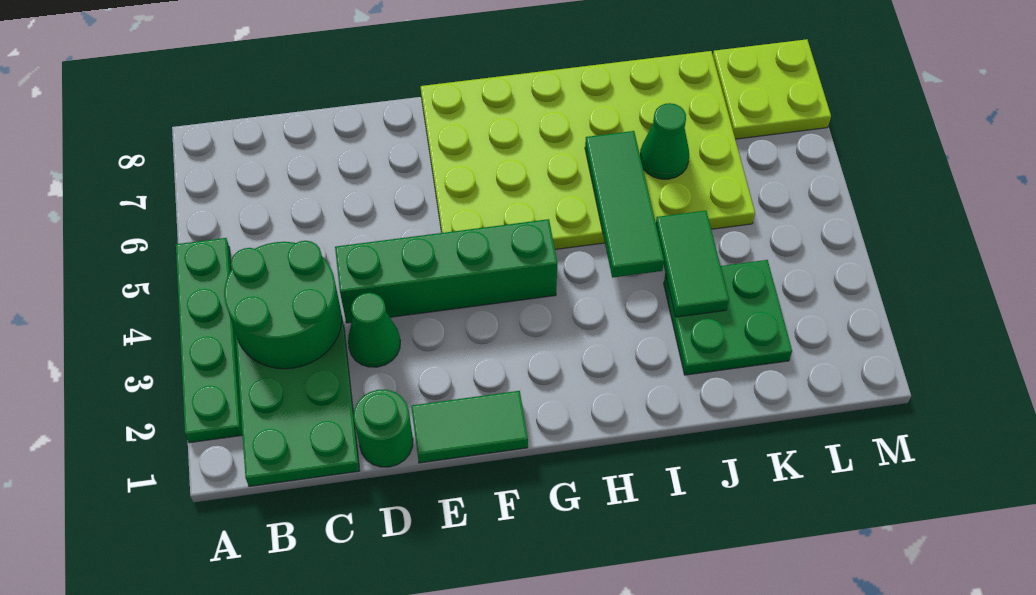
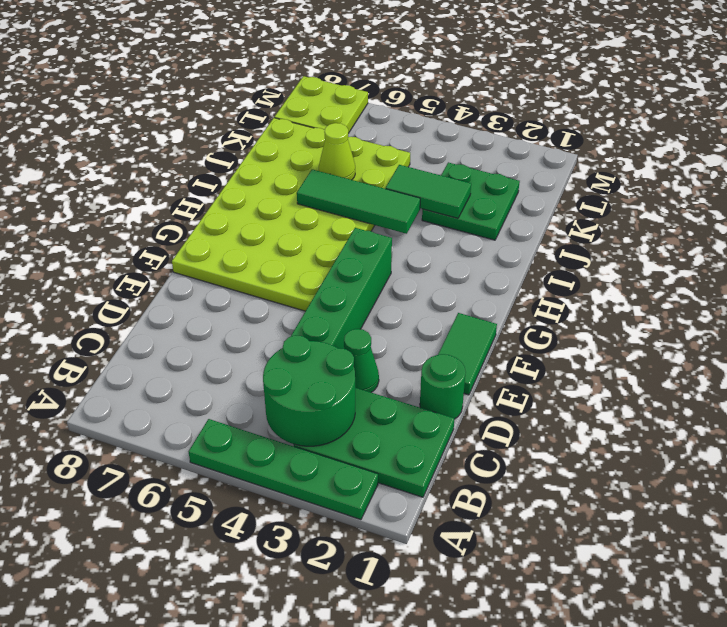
green 1x1 cone [640,103,689,179] -> lime 1x1 cone [319,123,355,180]

